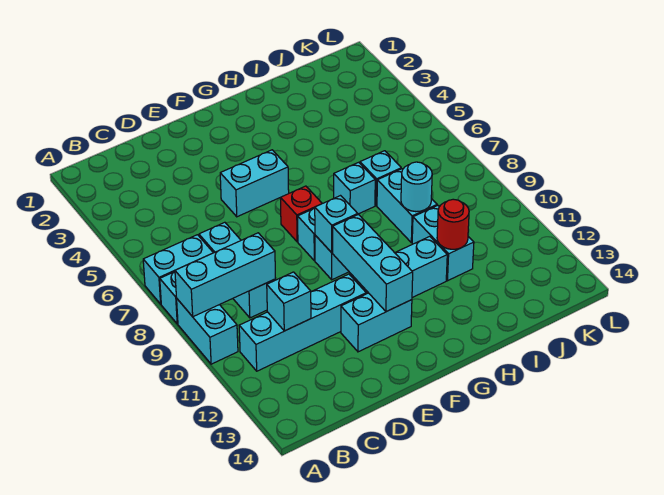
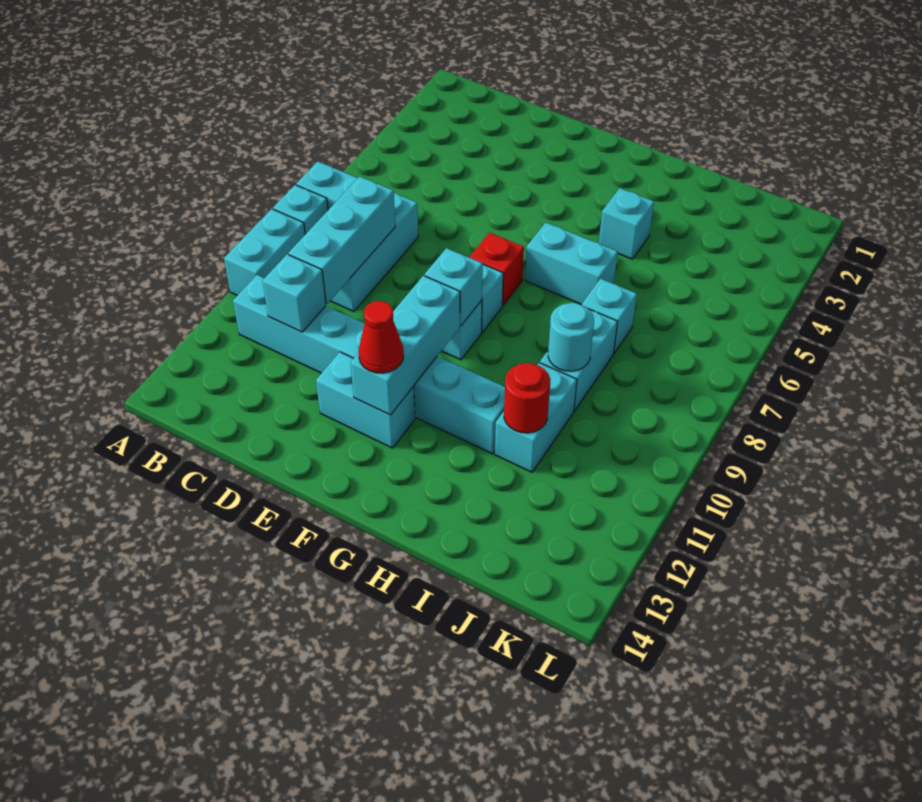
cyan 1x3 brick [175,233,276,317] -> cyan 1x3 brick turned to [288,177,395,304]
cyan 1x2 brick [220,150,289,217] -> cyan 1x2 brick moved to [525,223,618,305]
none -> red 1x1 cone [359,301,404,373]
cyan 1x1 brick [334,162,375,214] -> cyan 1x1 brick moved to [599,188,654,259]

